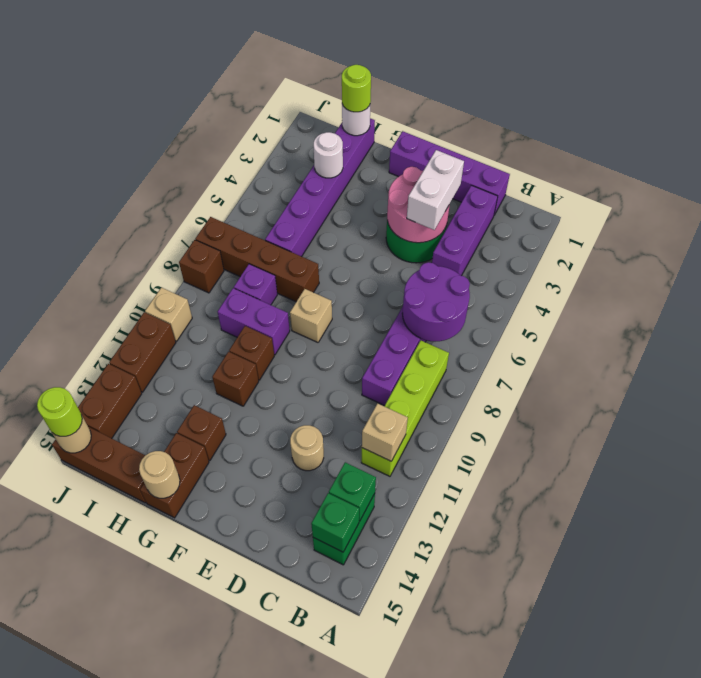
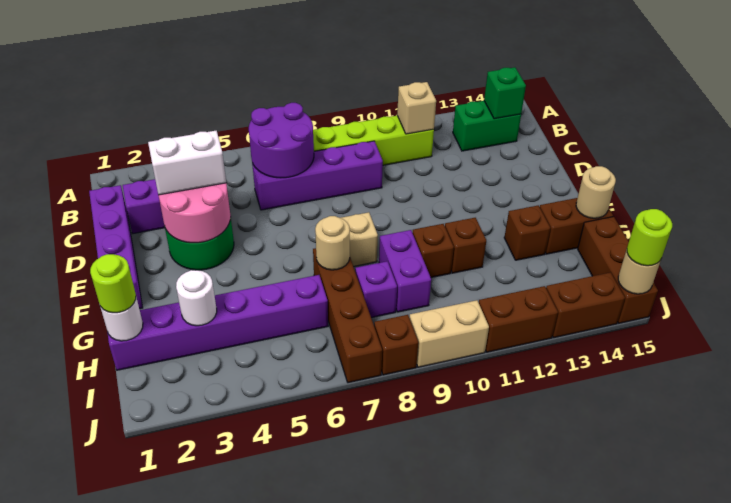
green 1x1 brick [329,462,376,521] -> none
tan 1x1 round brick [290,425,324,471] -> tan 1x1 round brick moved to [315,216,350,270]
tan 1x1 brick [145,288,192,341] -> tan 1x2 brick [410,300,489,367]

